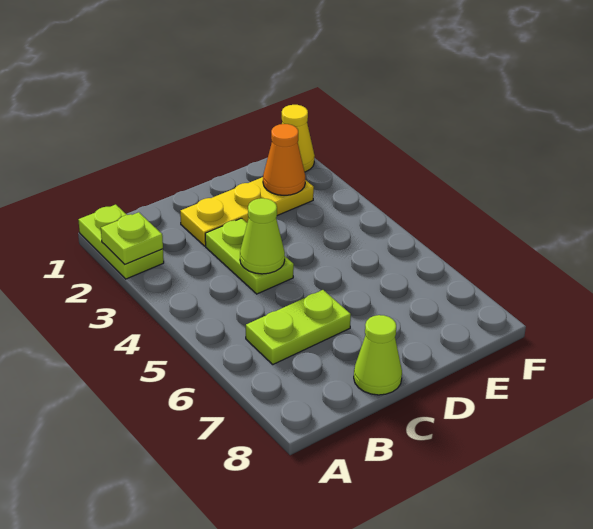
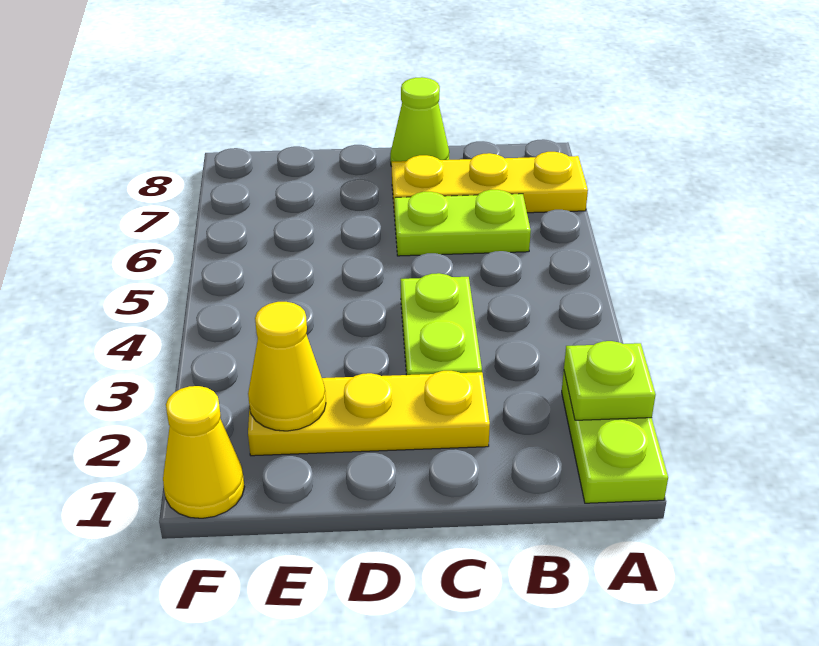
none -> yellow 1x3 plate [392,152,588,216]
lime 1x1 cone [240,198,285,274] -> none
orange 1x1 cone [263,124,305,195] -> yellow 1x1 cone [248,302,326,431]

